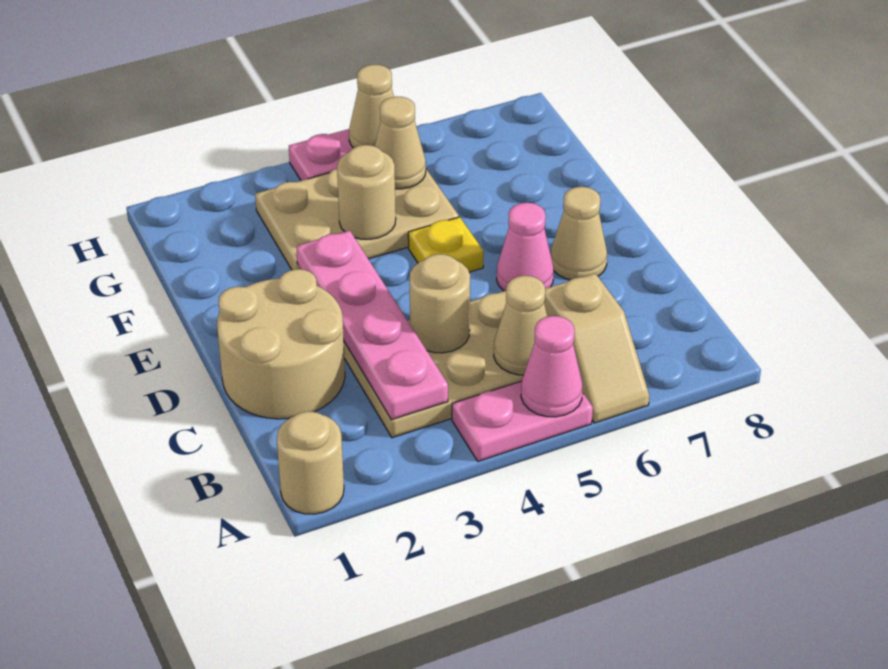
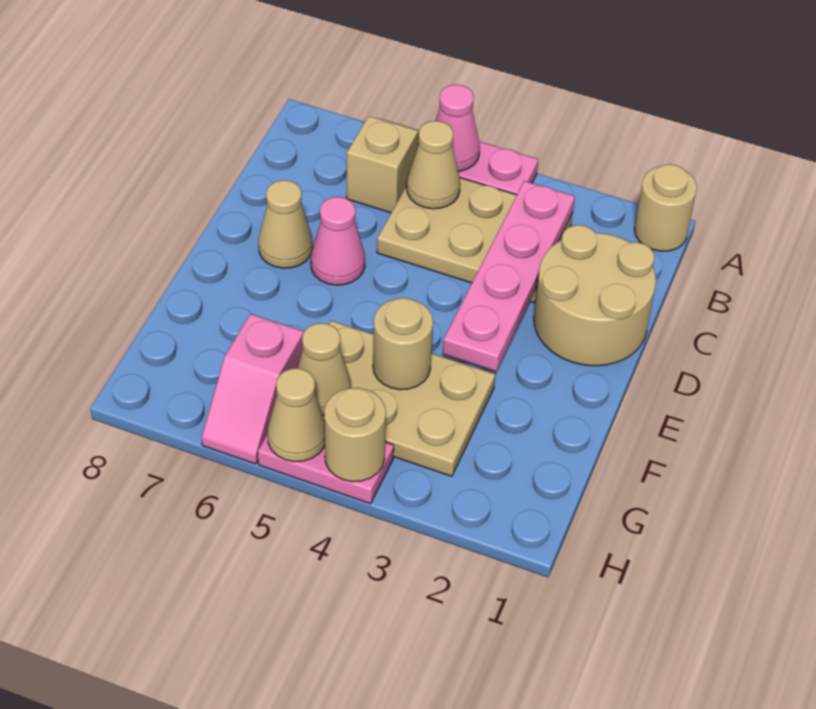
tan 1x1 round brick [410,254,470,353] -> tan 1x1 round brick moved to [324,388,386,482]
yellow 1x1 plate [408,217,484,272] -> none
none -> pink 1x2 slope [202,314,304,464]

